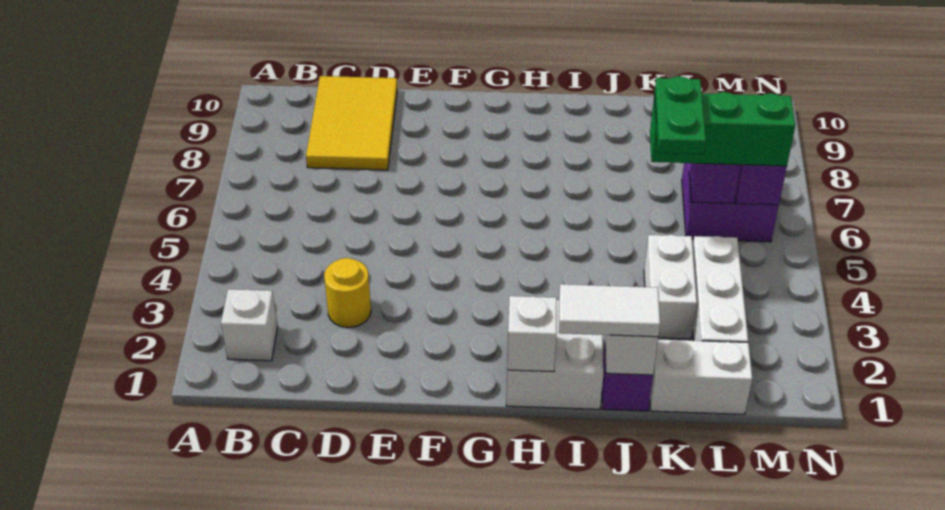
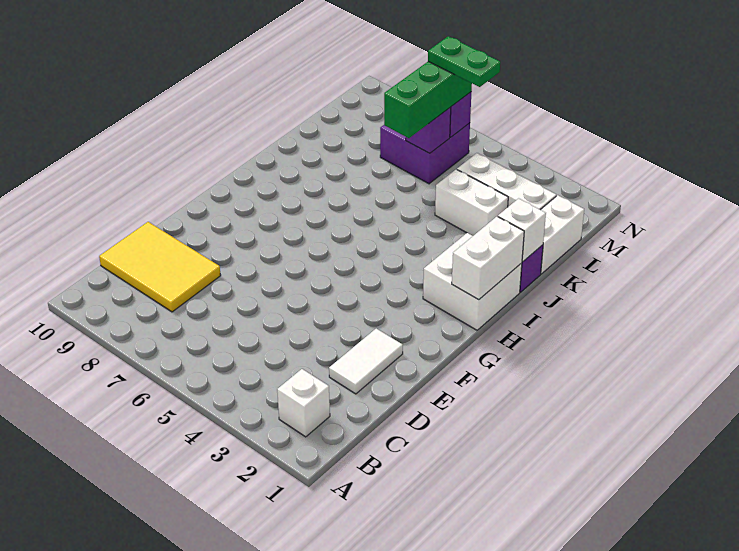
yellow 1x1 round brick [324,258,371,328] -> none
white 1x1 brick [507,296,557,372] -> white 1x2 brick [452,217,524,300]
white 1x2 tile [559,284,660,337] -> white 1x2 tile moved to [329,329,403,394]
green 1x2 plate [655,76,706,154] -> green 1x2 plate moved to [428,36,500,87]

